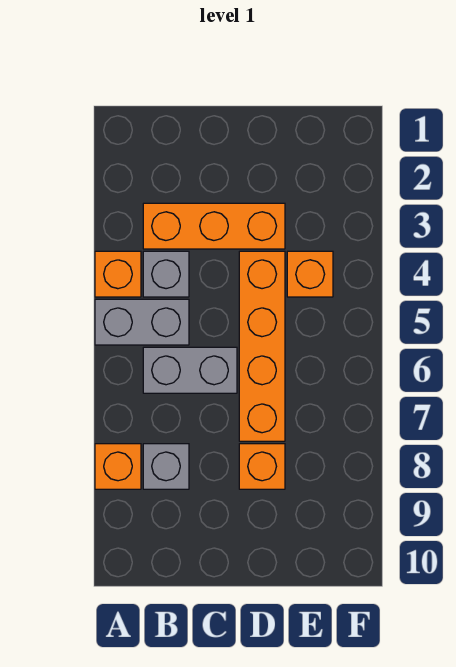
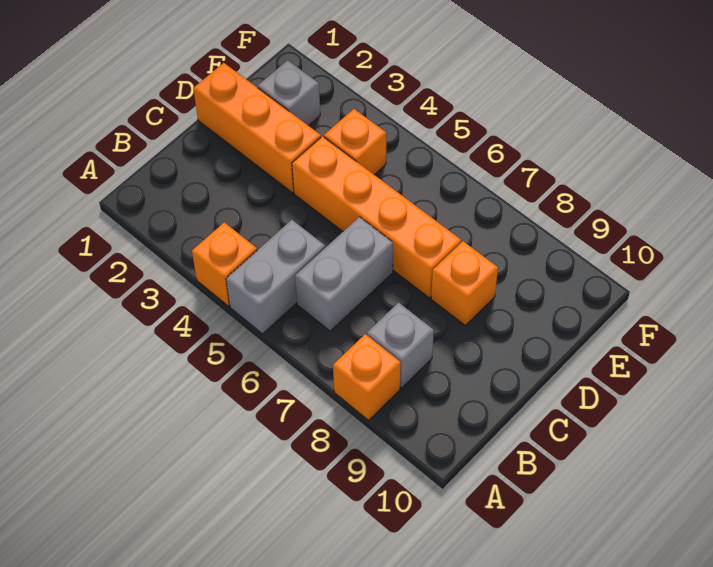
orange 1x3 brick [143,203,285,249] -> orange 1x3 brick turned to [193,63,321,193]
grey 1x1 brick [143,251,189,297] -> grey 1x1 brick moved to [258,60,320,126]

